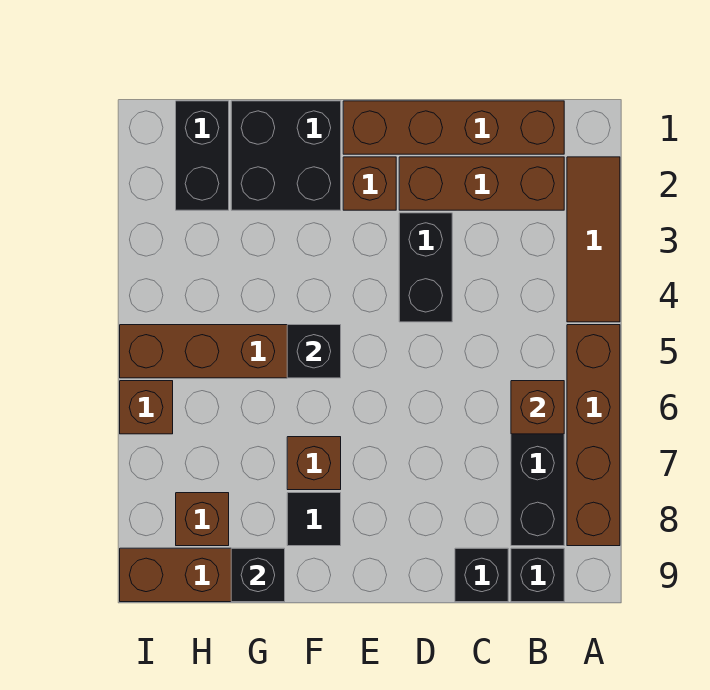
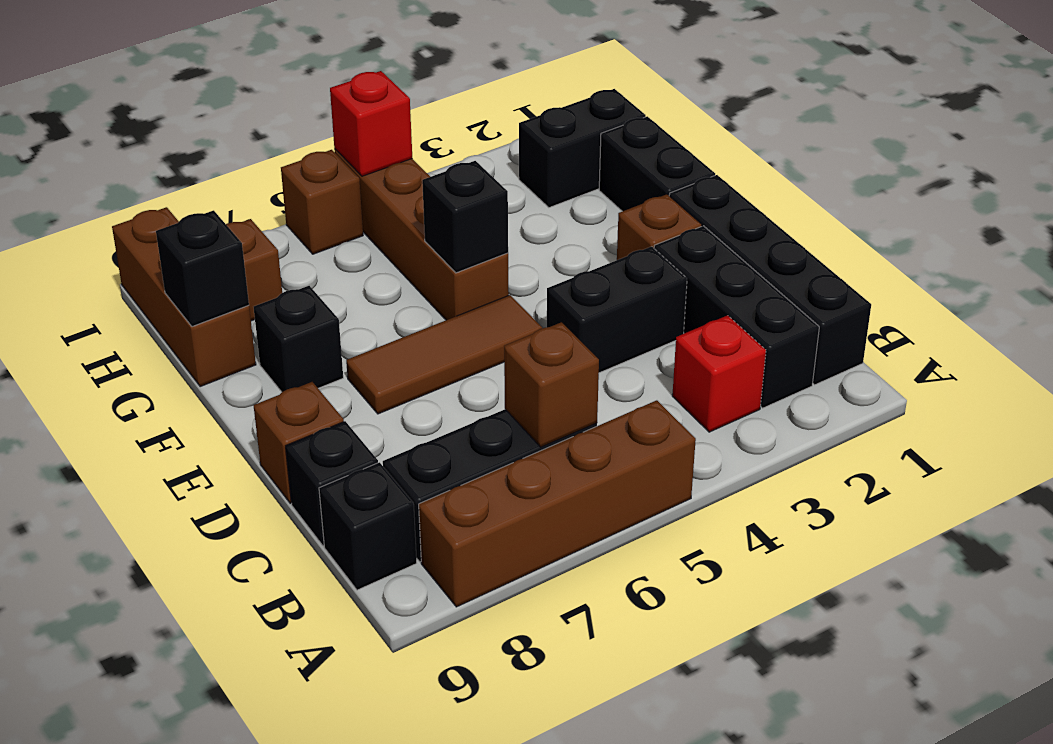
brown 1x3 tile [567,157,620,322] -> brown 1x3 tile moved to [346,295,542,414]
brown 1x4 brick [343,101,564,154] -> black 1x4 brick [669,175,871,385]
brown 1x3 brick [399,157,564,210] -> black 1x3 brick [654,226,819,408]
none -> red 1x1 brick [672,315,766,432]
black 2x2 brick [231,101,341,210] -> black 1x2 brick [599,116,715,211]
brown 1x1 brick [287,437,341,490] -> brown 1x1 brick moved to [253,382,344,503]
black 1x1 tile [287,493,341,546] -> black 1x1 brick [254,286,343,392]
none -> red 1x1 brick [330,71,412,176]

